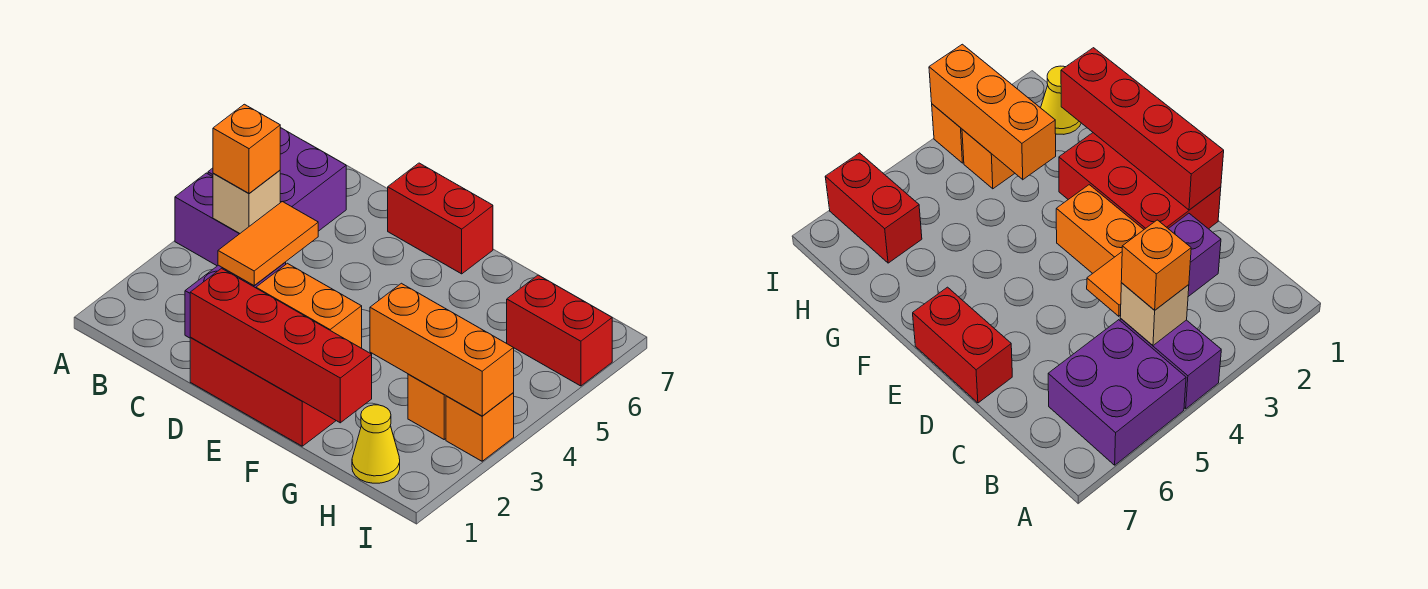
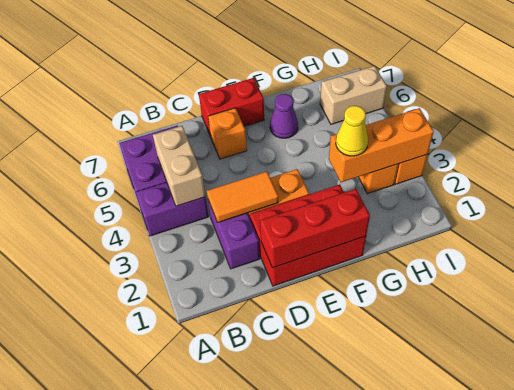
tan 1x1 brick [213,170,280,234] -> tan 1x2 brick [153,126,205,206]
orange 1x1 brick [213,104,280,193] -> orange 1x1 brick moved to [208,108,247,159]
orange 1x2 tile [218,202,318,286] -> orange 1x2 tile turned to [207,172,278,223]
red 1x4 brick [190,268,372,423] -> red 1x3 brick [260,189,370,268]
none -> purple 1x1 cone [270,94,298,138]
yellow 1x1 cone [352,405,400,483] -> yellow 1x1 cone moved to [336,106,368,156]
red 1x2 brick [507,275,612,386] -> tan 1x2 brick [320,66,387,124]

